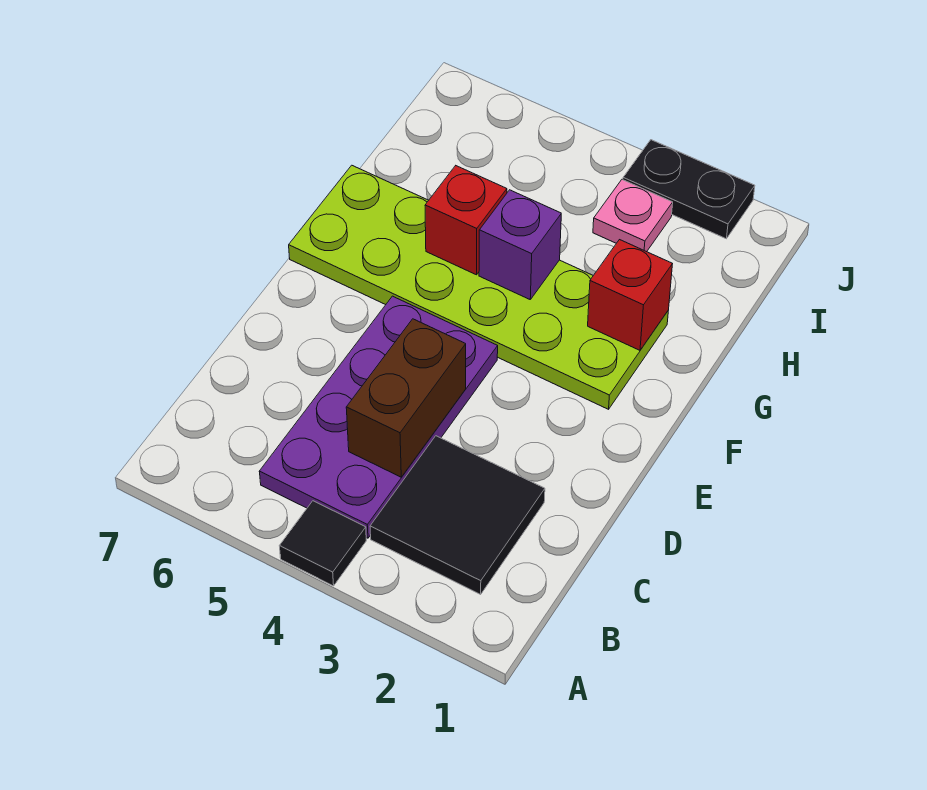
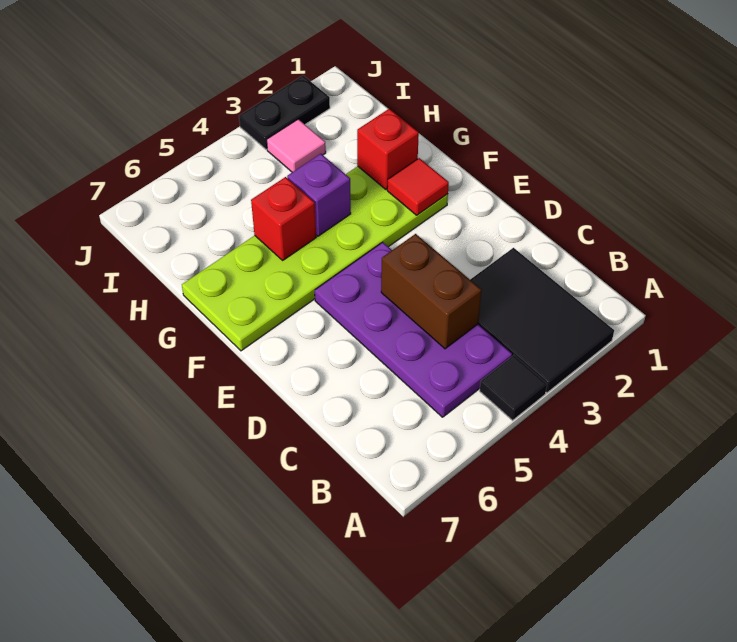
black 2x2 tile [370,436,545,594] -> black 2x3 tile [470,248,614,393]
none -> red 1x1 tile [387,158,449,215]
pink 1x1 plate [593,180,673,252] -> pink 1x1 tile [267,119,326,172]

